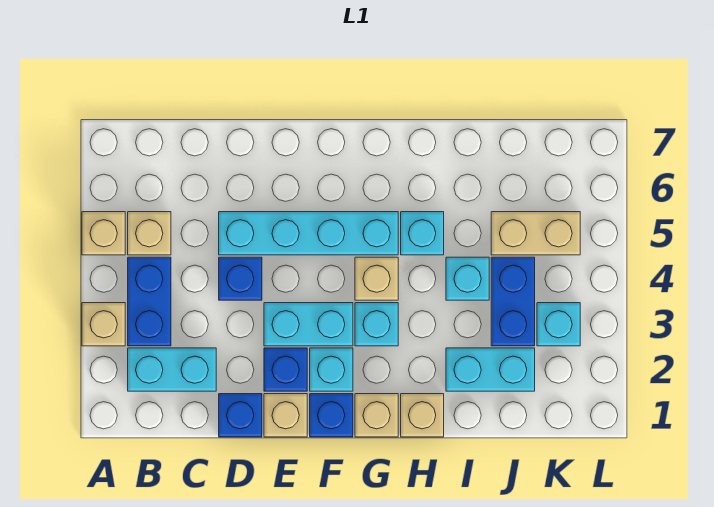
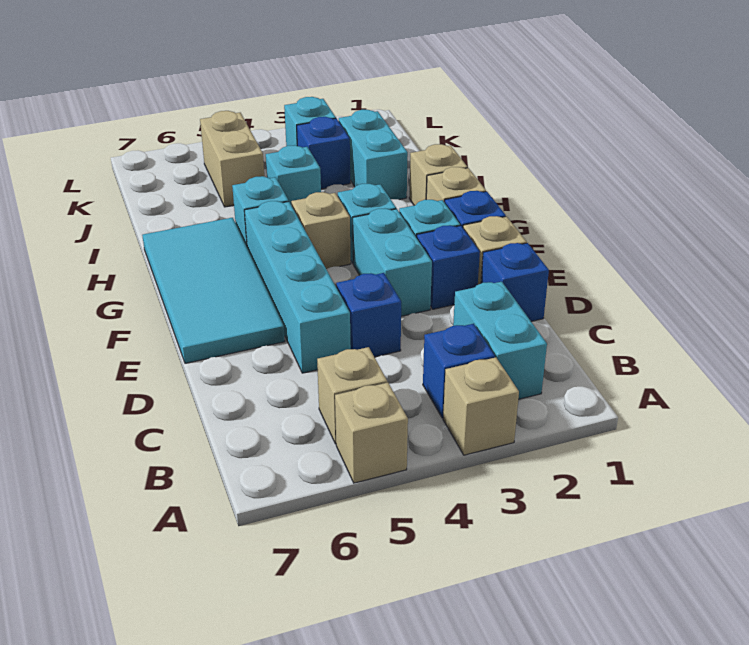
blue 1x2 brick [128,257,171,346] -> blue 1x1 brick [423,324,495,418]
none -> cyan 2x4 tile [142,218,285,363]
blue 1x2 brick [491,257,535,346] -> blue 1x1 brick [297,117,350,189]

